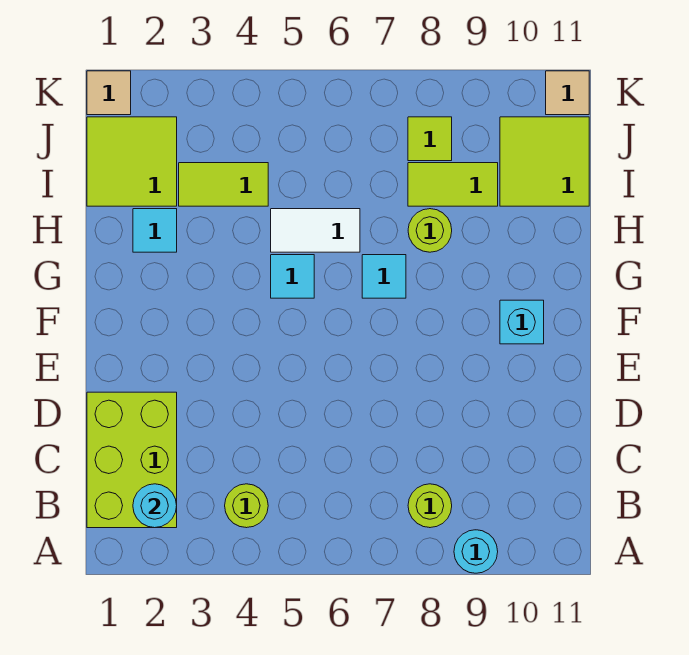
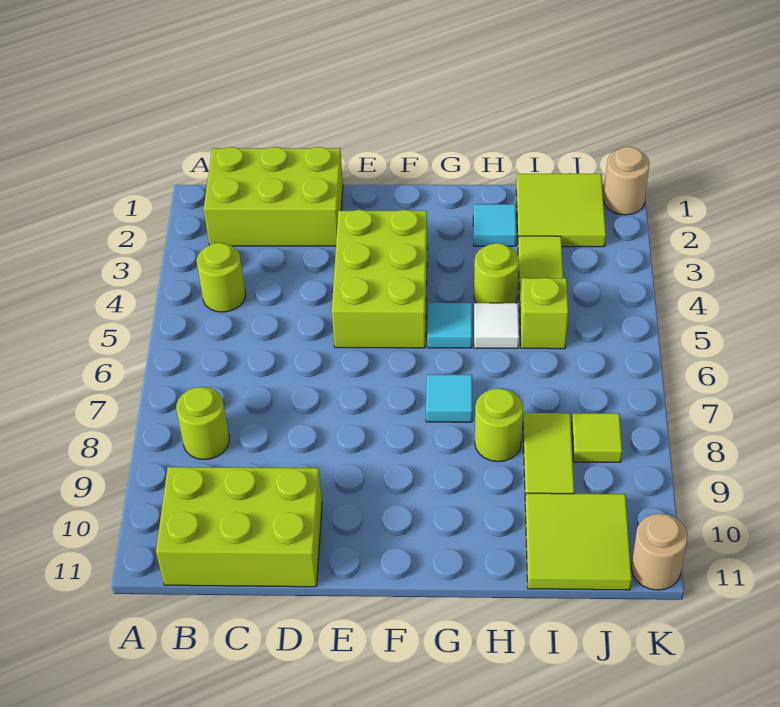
cyan 1x1 round brick [454,530,498,573] -> none
cyan 1x1 round brick [133,484,177,528] -> none
none -> lime 2x3 brick [156,467,322,587]
none -> lime 2x3 brick [332,210,427,348]
cyan 1x1 brick [500,300,544,344] -> none
none -> lime 1x1 round brick [474,243,519,303]
white 1x2 tile [271,209,360,252] -> white 1x1 tile [474,303,519,348]
none -> lime 1x1 brick [520,278,568,349]
tan 1x1 tile [87,71,131,115] -> tan 1x1 round brick [603,147,650,215]
tan 1x1 tile [546,71,589,115] -> tan 1x1 round brick [631,514,688,590]

